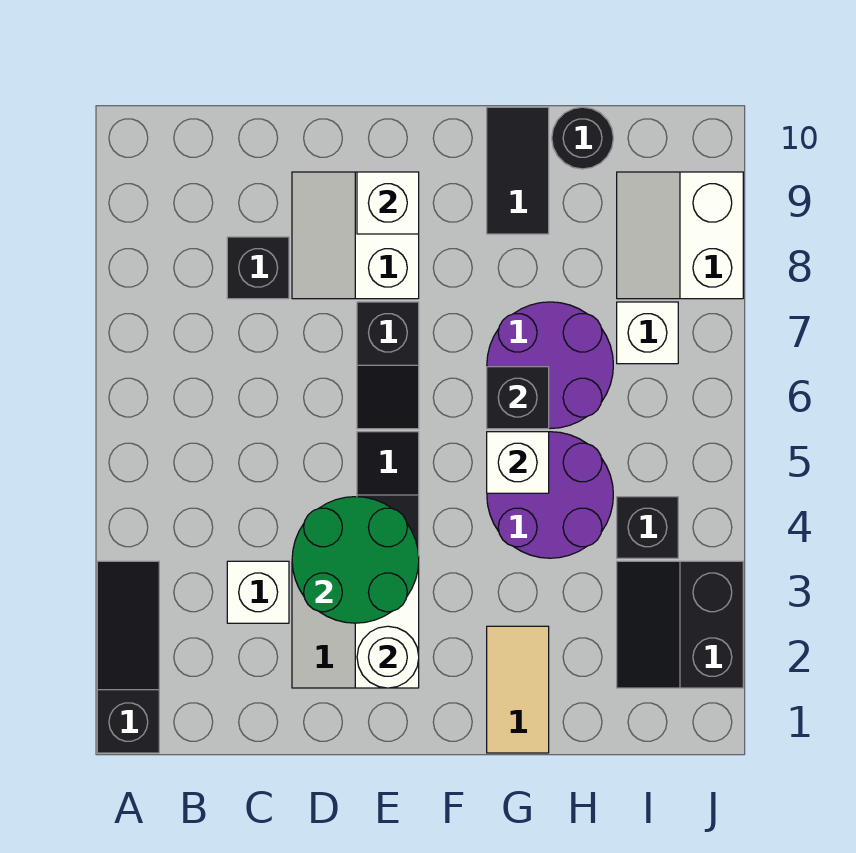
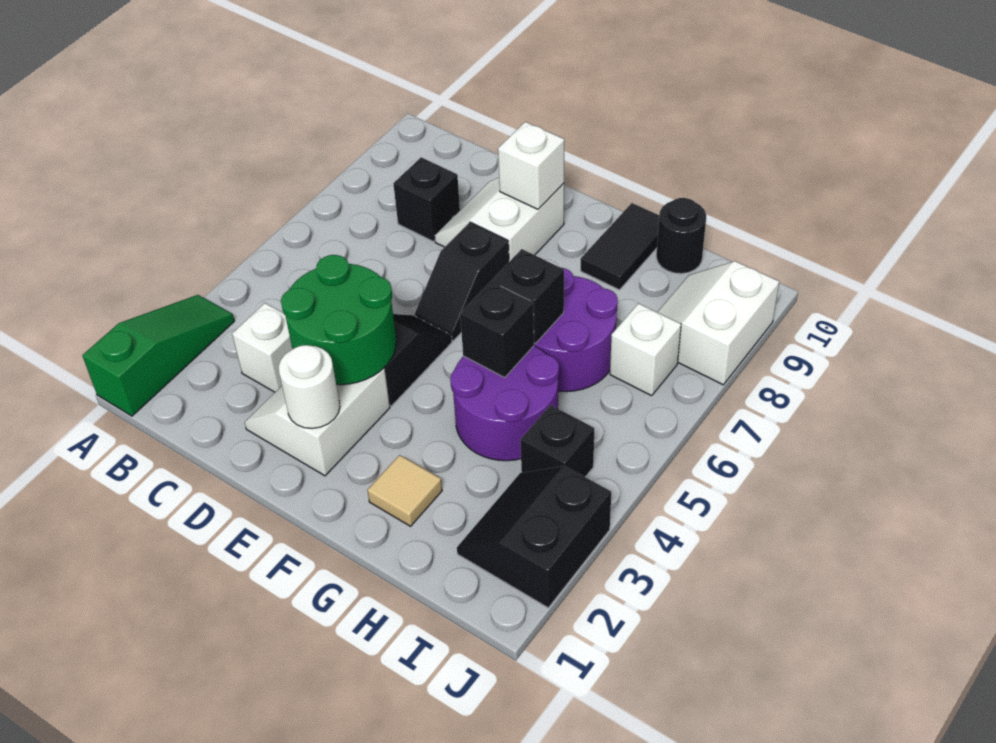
black 1x3 slope [97,561,159,753] -> green 1x3 slope [82,295,234,416]
tan 1x2 tile [487,626,549,753] -> tan 1x1 tile [367,455,442,526]
white 1x1 brick [487,432,549,493] -> black 1x1 brick [460,281,534,377]

